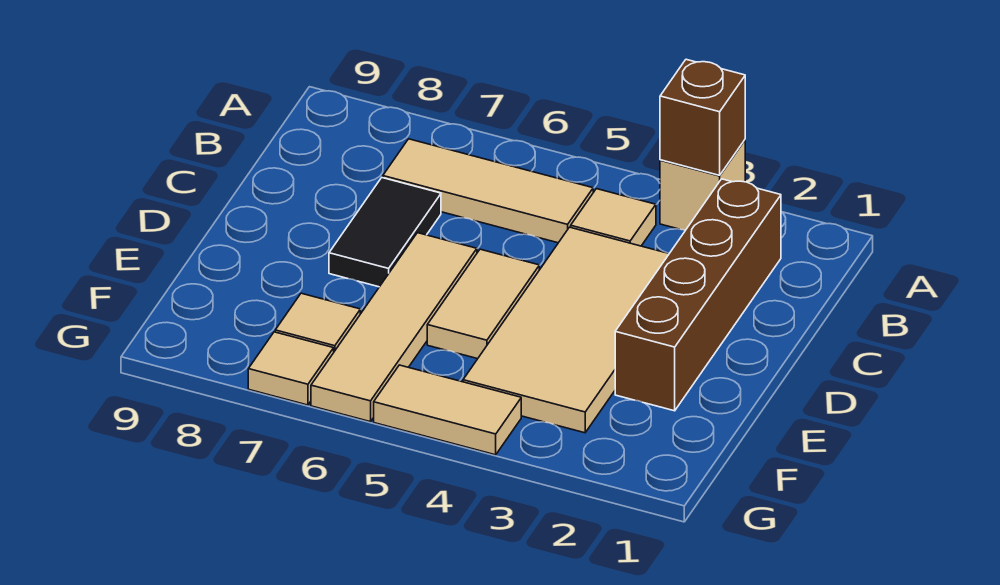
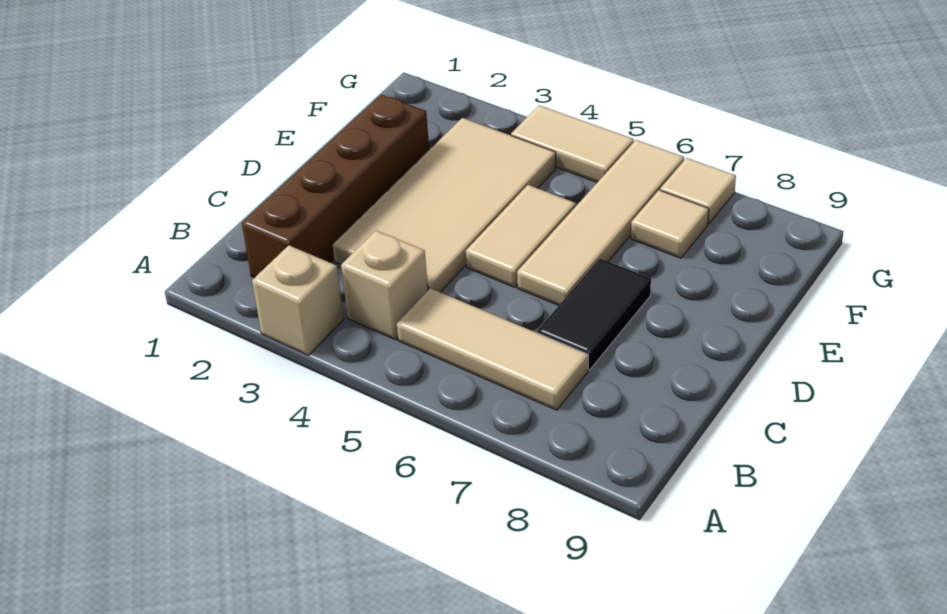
brown 1x1 brick [660,59,745,175] -> none
tan 1x1 tile [571,189,656,246] -> tan 1x1 brick [341,231,428,340]

